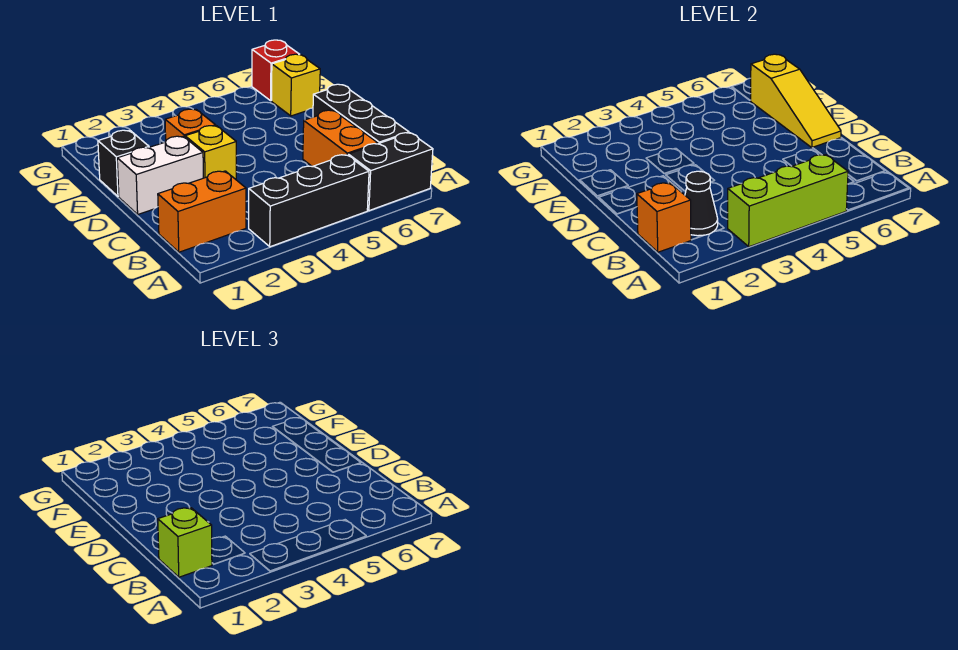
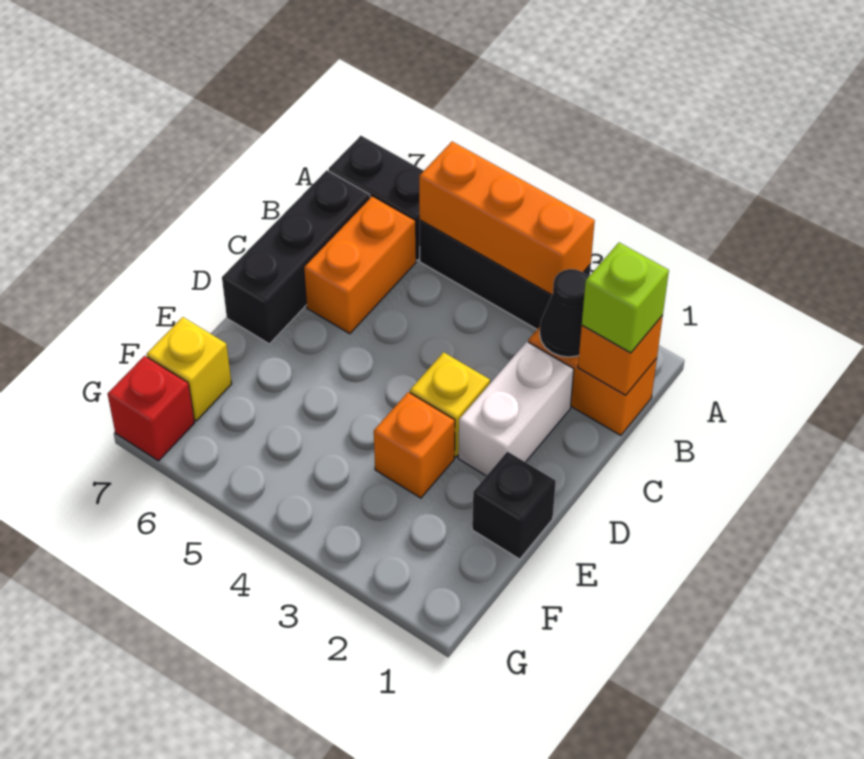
lime 1x3 brick [728,155,848,247] -> orange 1x3 brick [419,142,595,295]
white 1x2 brick [117,136,203,214] -> white 1x2 brick turned to [458,342,574,476]
yellow 1x3 slope [751,54,841,148] -> none

